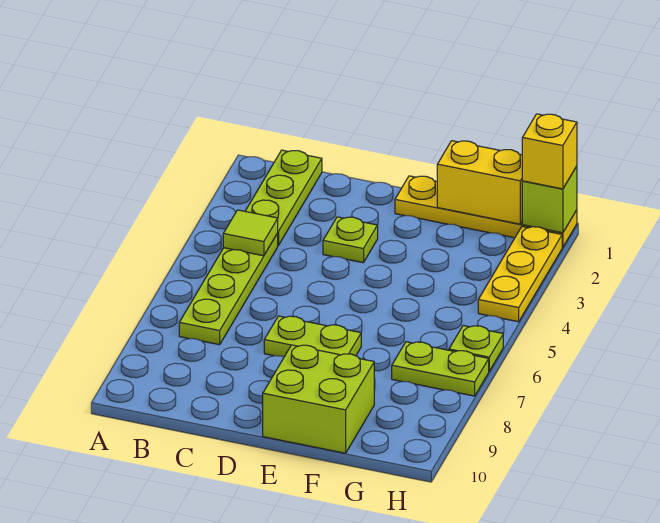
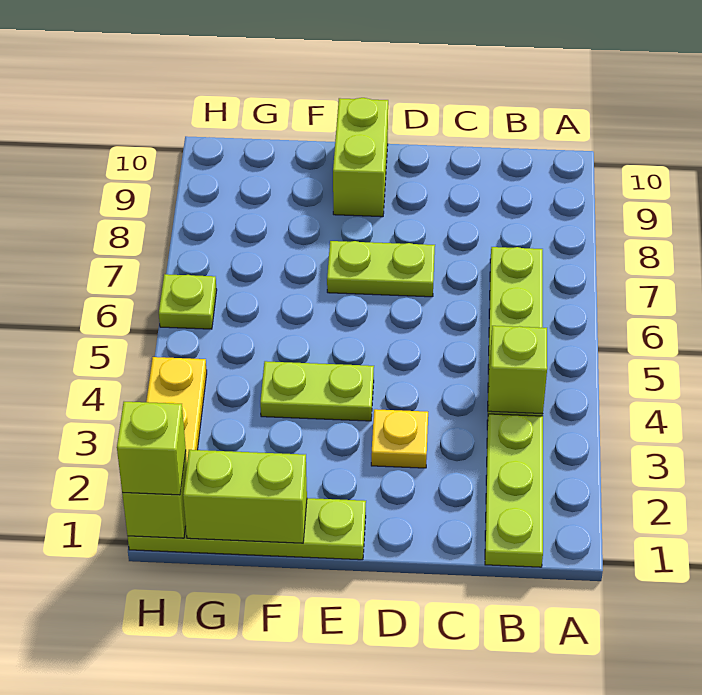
lime 1x1 tile [223,210,278,256] -> lime 1x1 brick [488,326,547,414]
lime 1x1 plate [323,217,378,263] -> yellow 1x1 plate [371,409,428,468]
yellow 1x4 plate [395,176,577,247] -> lime 1x4 plate [128,498,366,560]
lime 2x2 brick [263,345,374,453] -> lime 1x2 brick [333,98,388,217]
yellow 1x2 brick [437,141,522,224] -> lime 1x2 brick [183,450,307,543]
lime 1x2 plate [392,342,489,396] -> lime 1x2 plate moved to [260,361,374,421]
yellow 1x1 brick [522,114,577,189] -> lime 1x1 brick [117,402,186,495]

